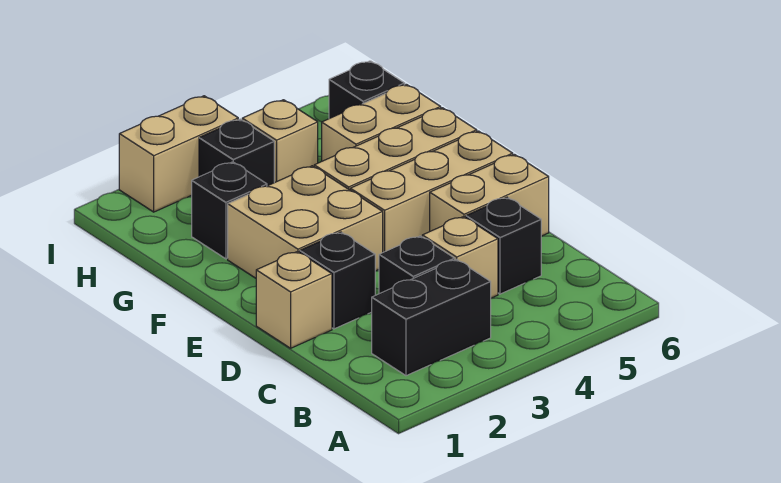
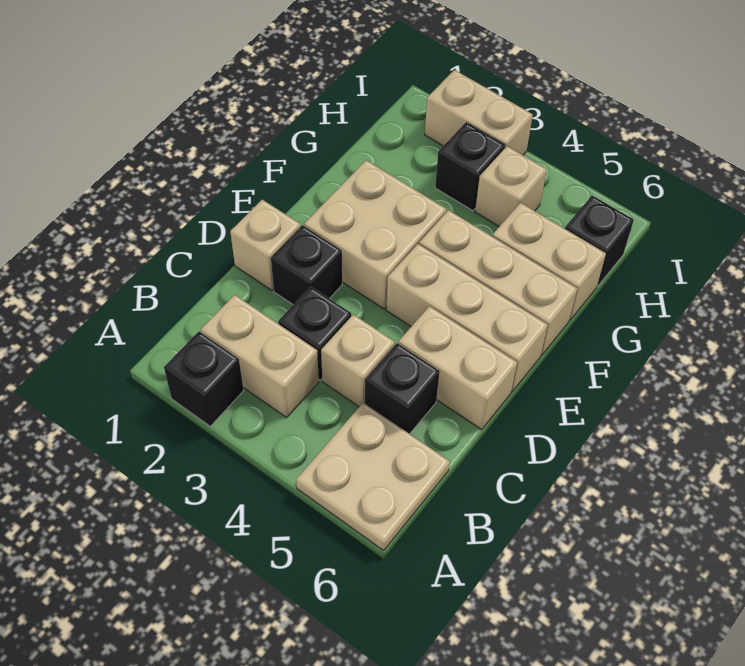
none -> tan 2x2 plate [296,403,450,550]
black 1x2 brick [372,259,491,376] -> tan 1x2 brick [201,295,319,417]
black 1x1 brick [192,162,267,259] -> black 1x1 brick moved to [164,332,244,426]

